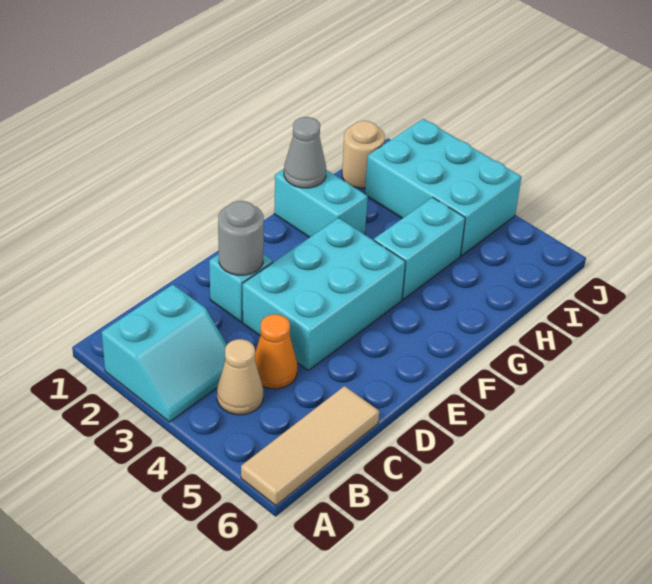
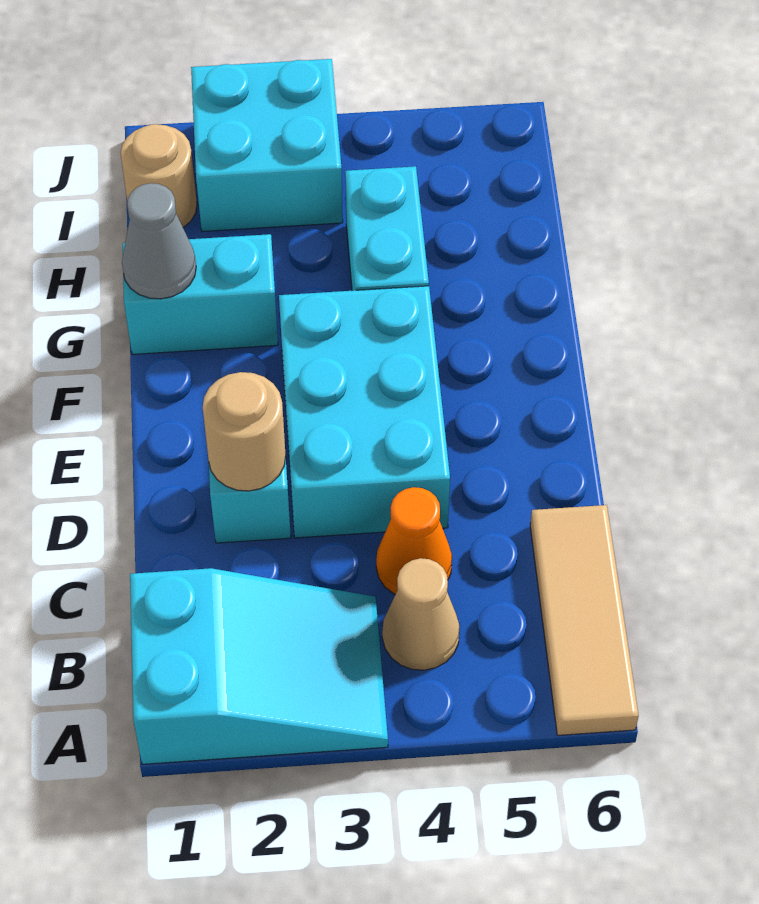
cyan 2x2 slope [102,285,227,422] -> cyan 2x3 slope [130,568,388,764]
grey 1x1 round brick [218,201,264,275] -> tan 1x1 round brick [203,372,286,491]
cyan 2x3 brick [365,119,521,256] -> cyan 2x2 brick [191,59,343,231]

